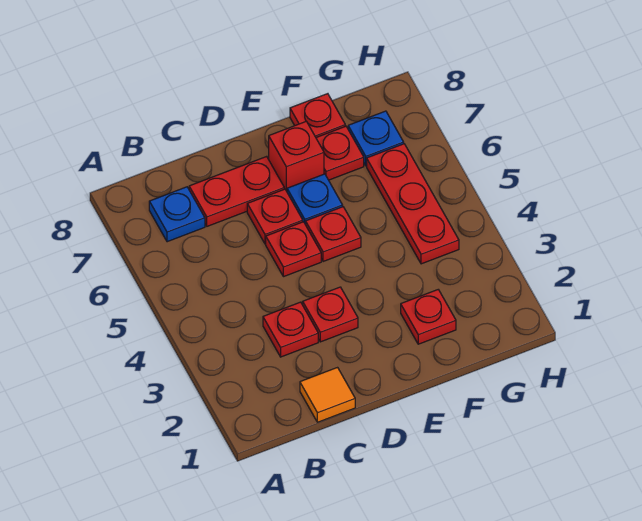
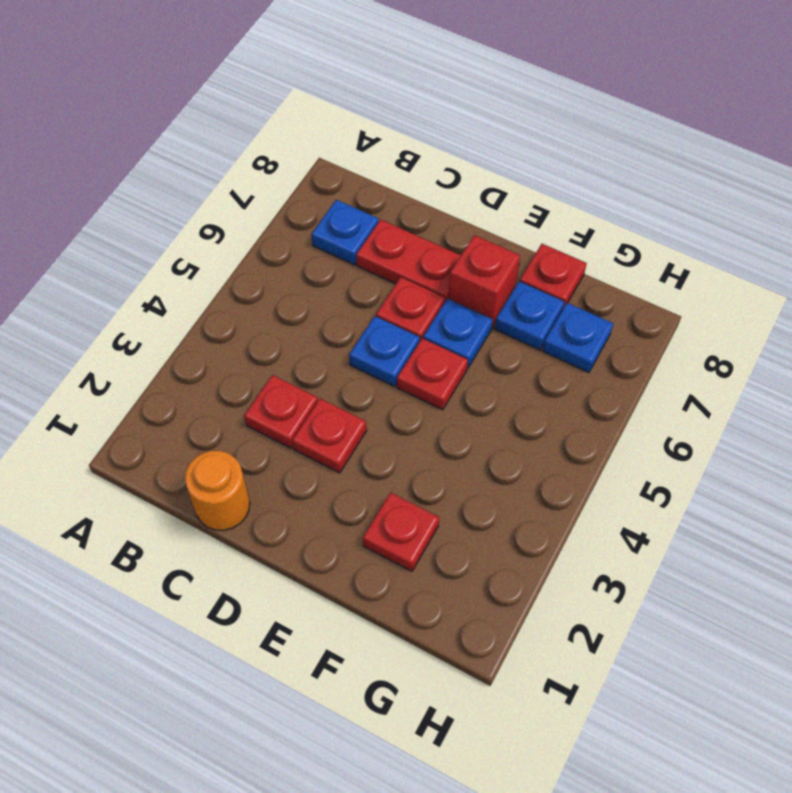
orange 1x1 tile [300,368,355,422] -> orange 1x1 round brick [185,451,250,530]
red 1x1 plate [266,222,321,277] -> blue 1x1 plate [349,316,420,386]
red 1x1 plate [316,126,364,180] -> blue 1x1 plate [495,281,564,350]
red 1x3 plate [367,144,459,264] -> none

